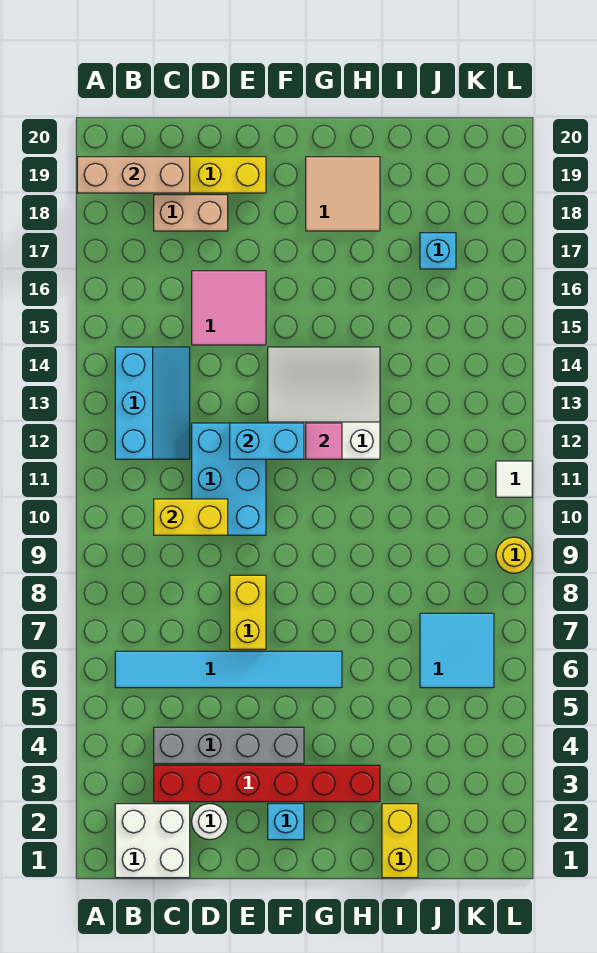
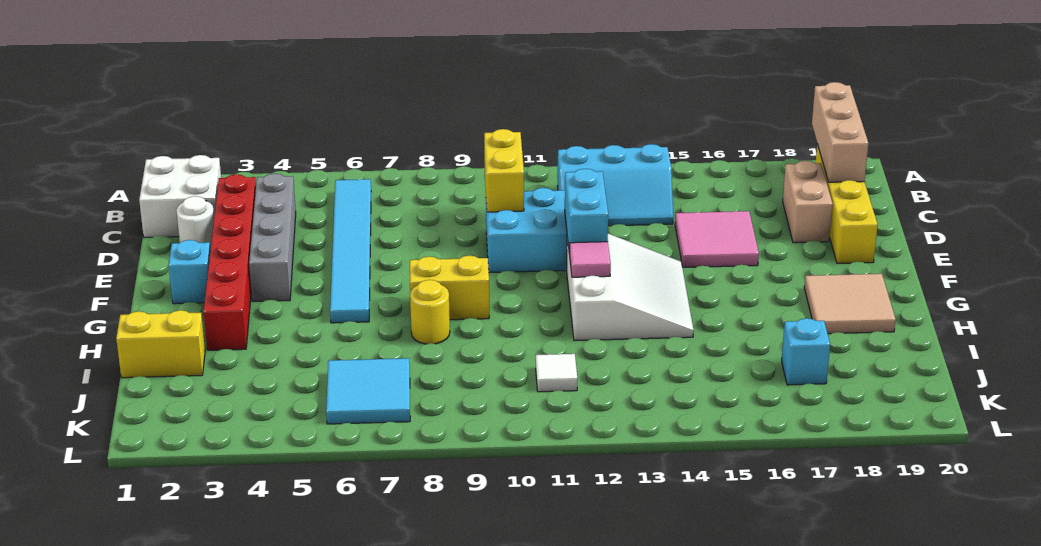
yellow 1x2 brick [230,575,266,649] -> yellow 1x2 brick moved to [410,256,489,320]
yellow 1x1 round brick [496,537,532,573] -> yellow 1x1 round brick moved to [410,280,450,344]
white 1x1 tile [496,461,532,497] -> white 1x1 tile moved to [536,354,577,392]

